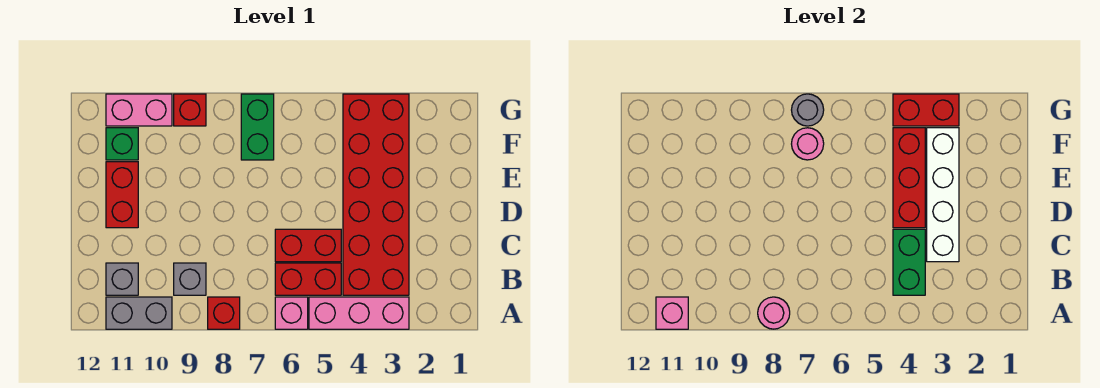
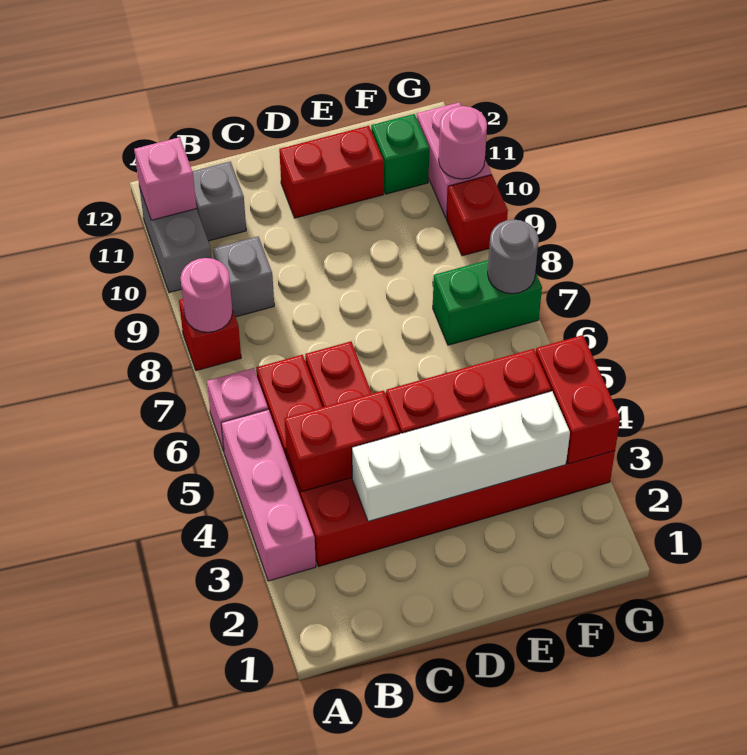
green 1x2 brick [893,229,925,295] -> red 1x2 brick [284,391,400,492]
pink 1x1 round brick [792,128,824,160] -> pink 1x1 round brick moved to [439,106,487,179]

